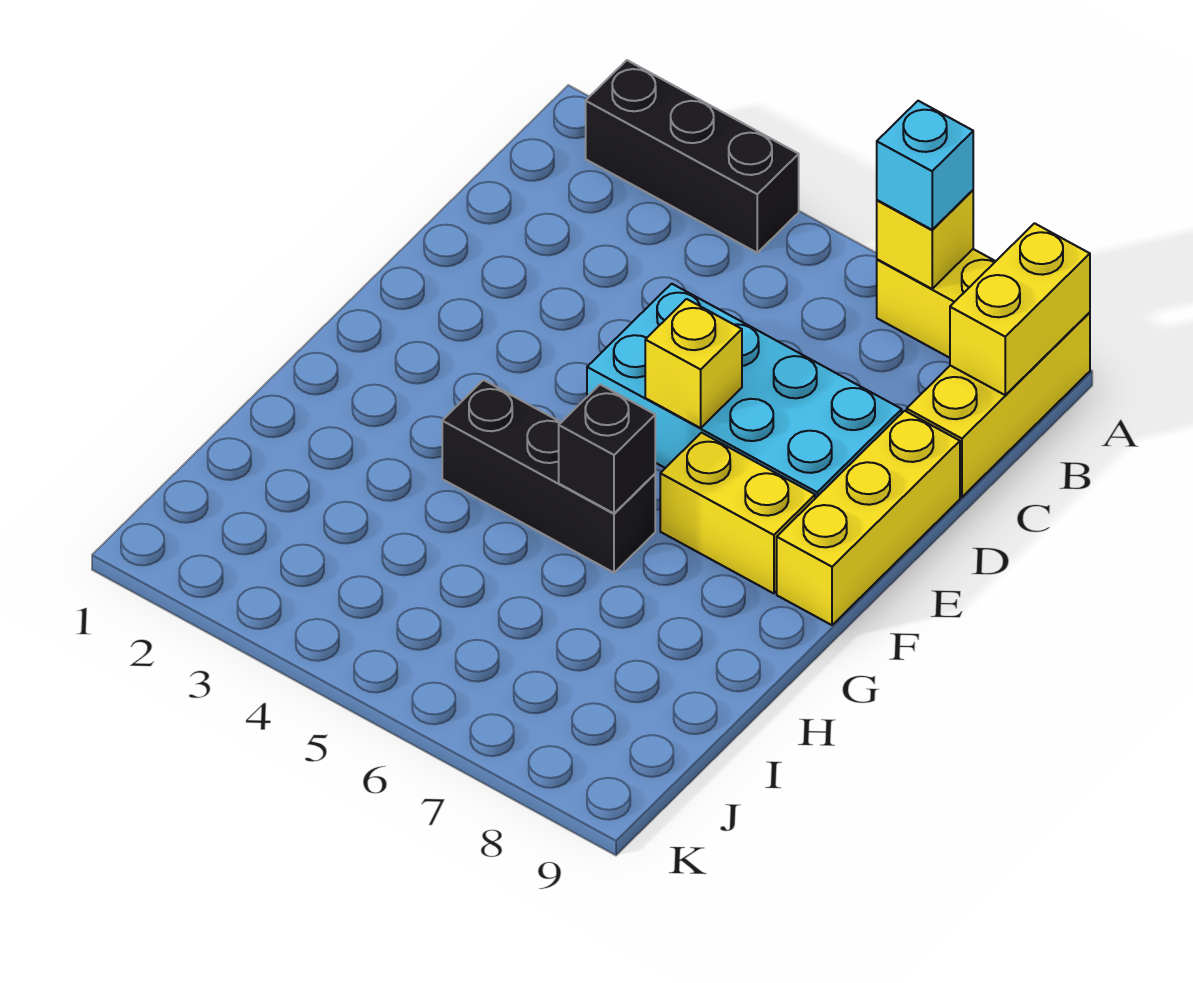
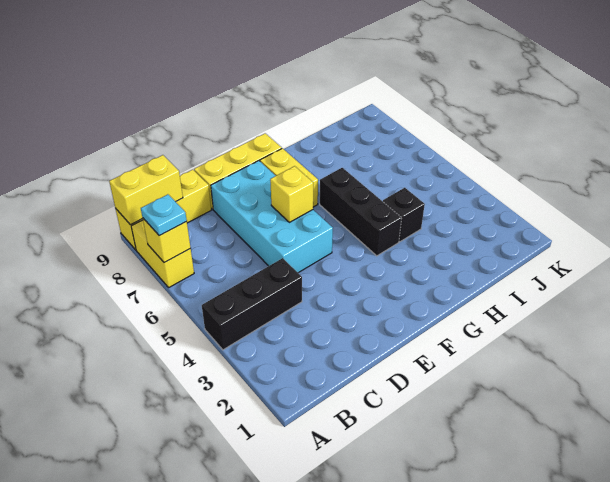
black 1x3 brick [586,60,799,253] -> black 1x3 brick turned to [202,258,302,350]
cyan 1x1 brick [877,101,973,230] -> cyan 1x1 plate [141,194,187,236]
black 1x1 brick [559,385,655,513] -> black 1x1 brick moved to [383,188,425,242]

